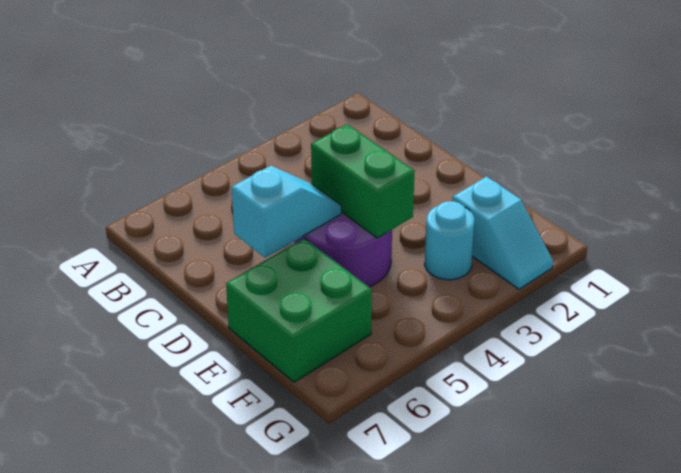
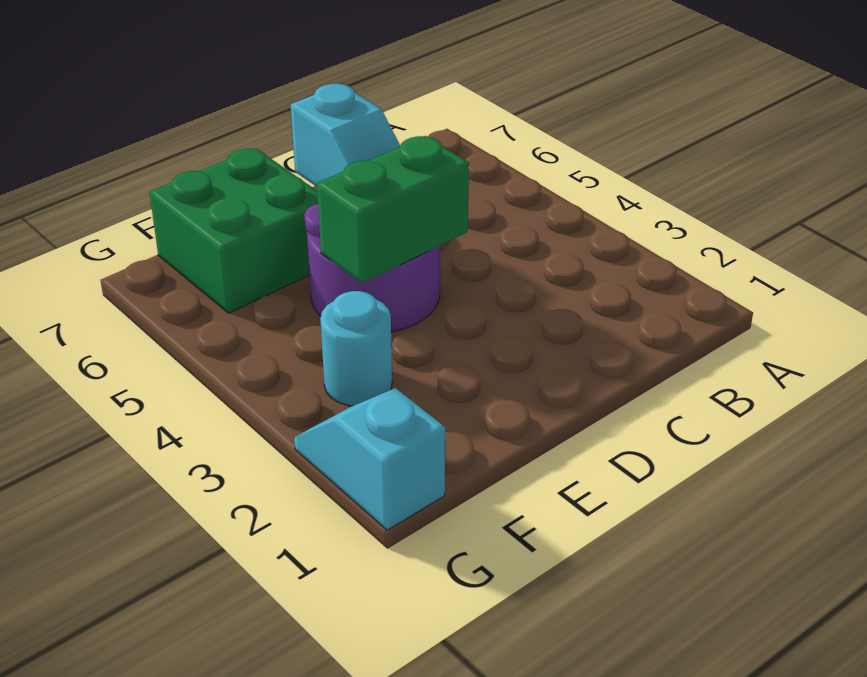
cyan 1x2 slope [453,176,553,289] -> cyan 1x2 slope turned to [294,388,445,530]

